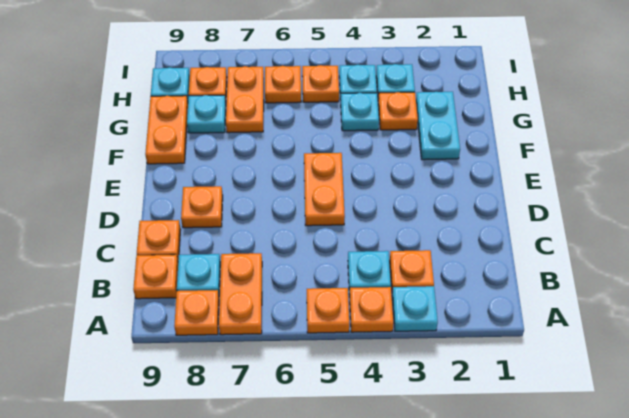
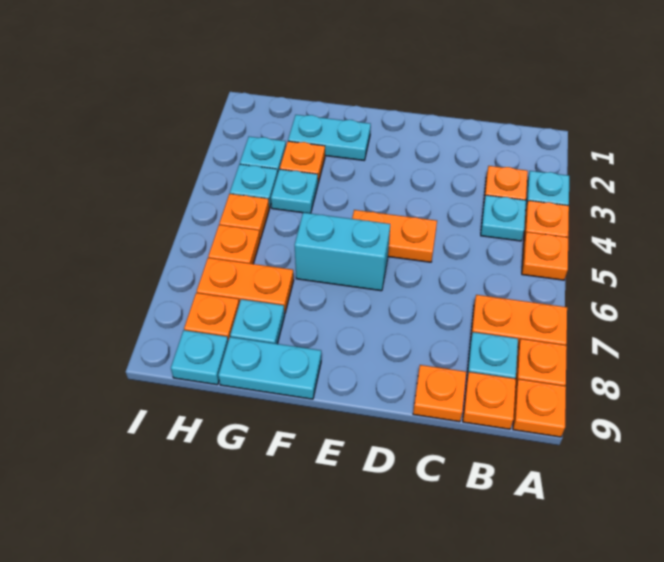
orange 1x1 plate [181,186,223,228] -> orange 1x1 plate moved to [513,379,566,437]
none -> cyan 1x2 brick [295,213,390,291]
orange 1x2 plate [145,96,188,164] -> cyan 1x2 plate [218,337,321,399]

